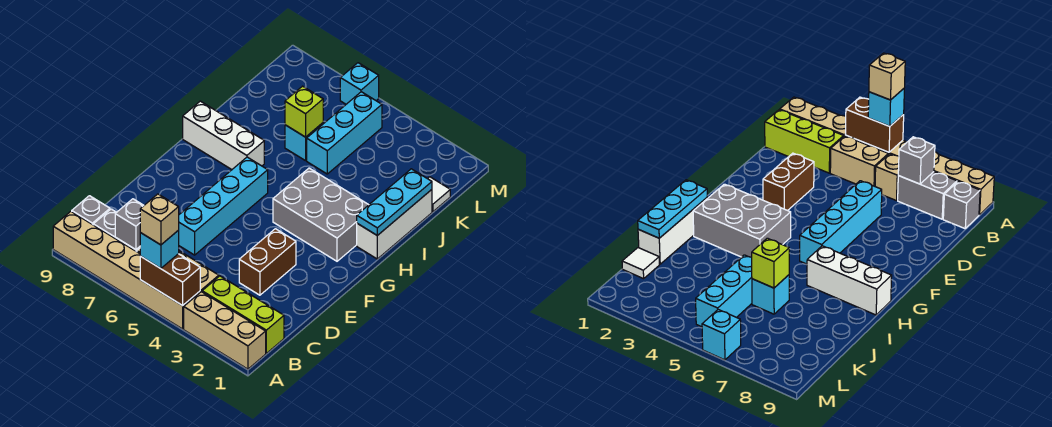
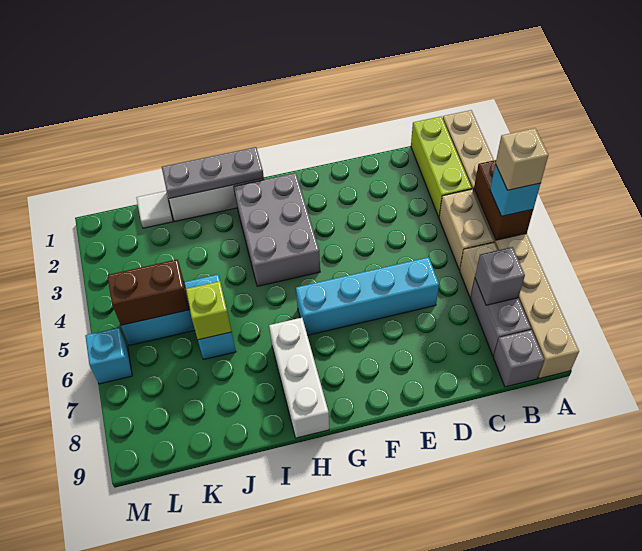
brown 1x2 brick [239,229,296,295] -> brown 1x2 brick moved to [107,259,190,325]
cyan 1x3 plate [357,169,432,236] -> grey 1x3 plate [162,147,264,199]

